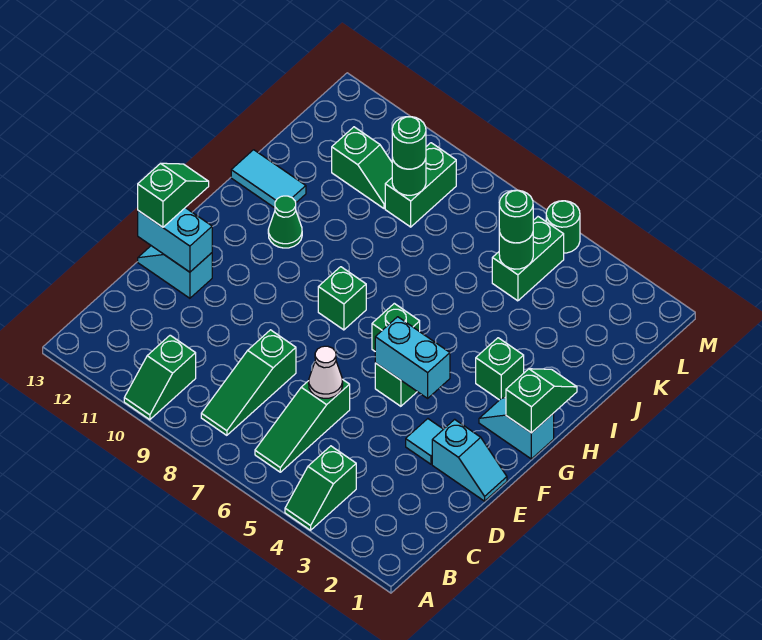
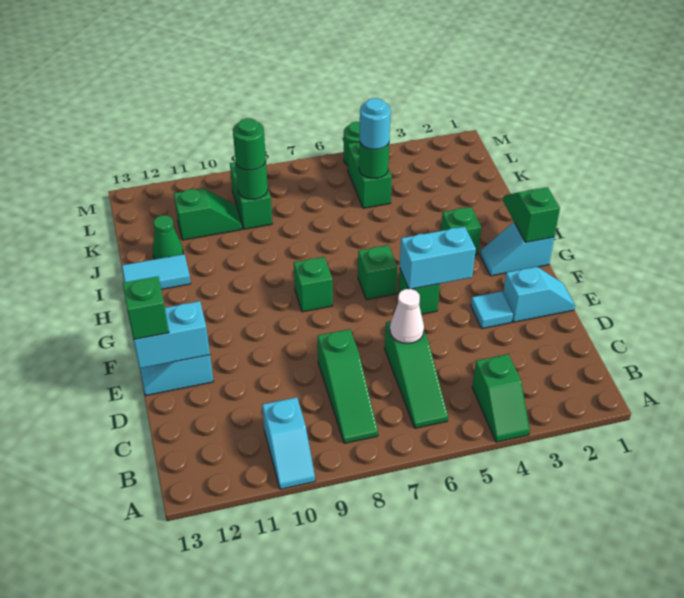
green 1x2 slope [124,335,196,420] -> cyan 1x2 slope [262,397,315,489]
green 1x1 cone [268,196,302,248] -> green 1x1 cone moved to [153,215,183,259]
green 1x1 round brick [499,190,533,243] -> cyan 1x1 round brick [360,98,391,149]

